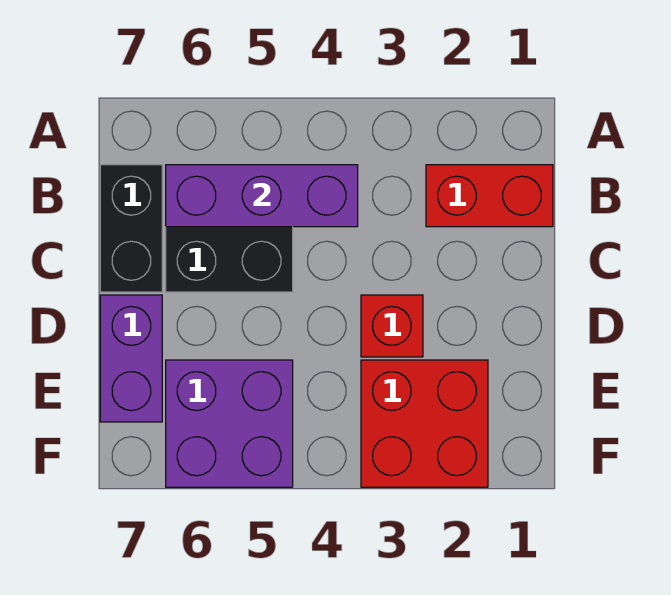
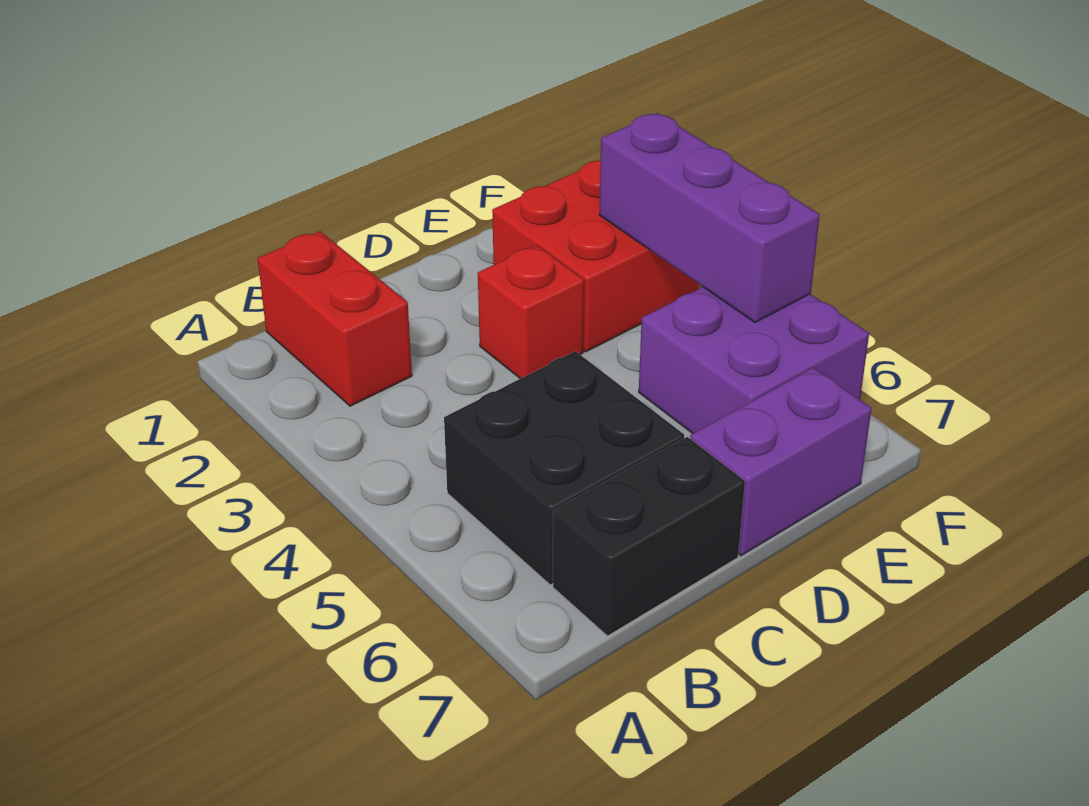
purple 1x3 brick [166,165,358,227] -> purple 1x3 brick moved to [599,113,820,323]

